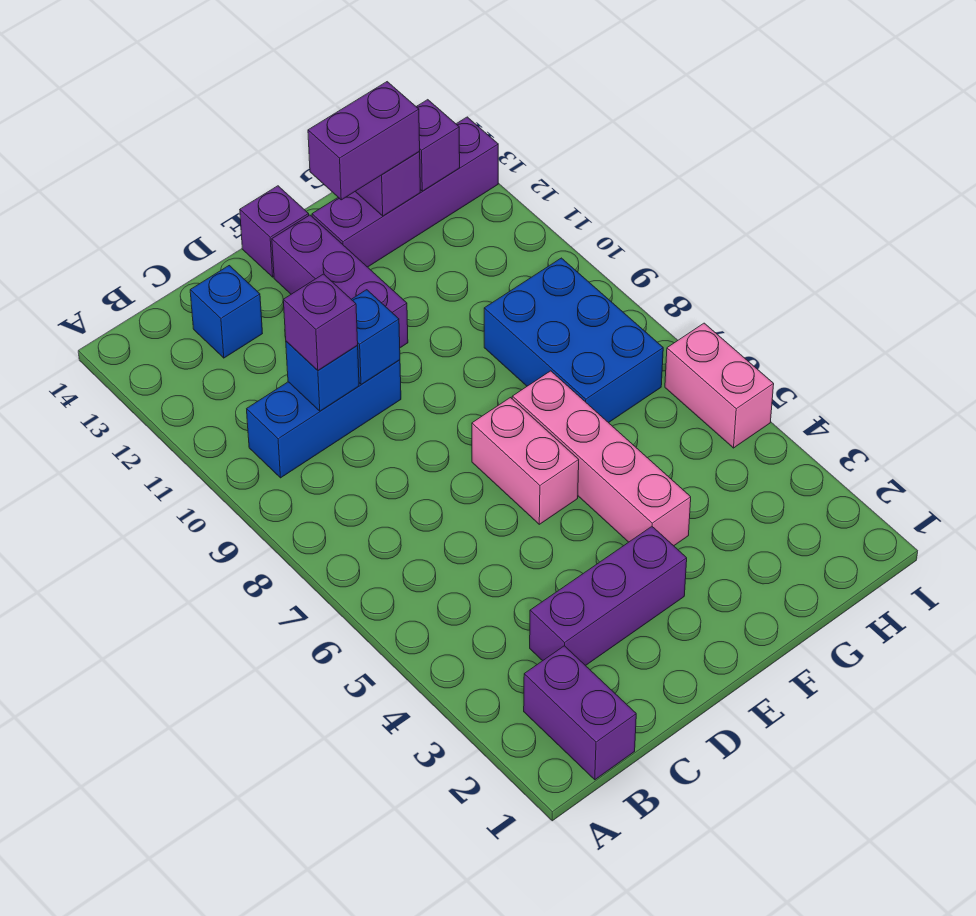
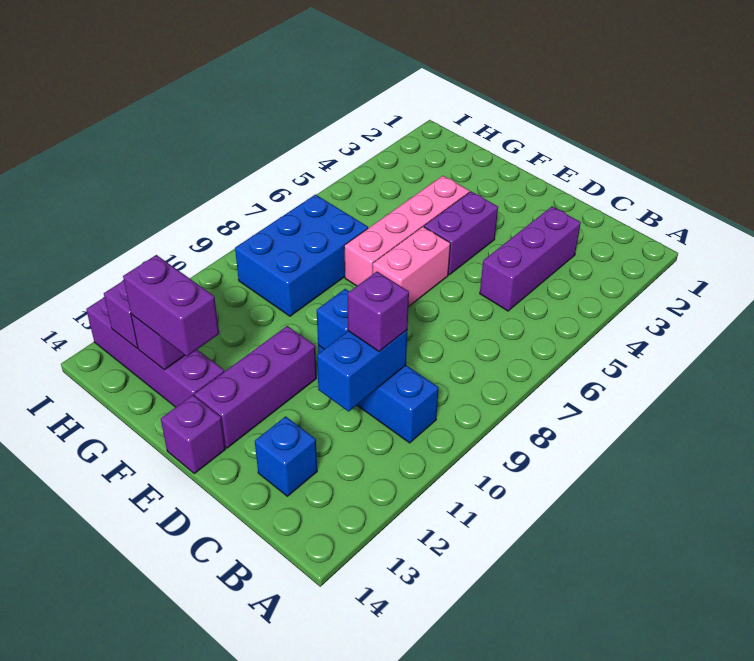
purple 1x2 brick [524,646,636,780] -> purple 1x2 brick moved to [424,192,498,275]
purple 1x3 brick [530,527,687,666] -> purple 1x3 brick turned to [480,207,581,311]
blue 1x1 brick [286,341,359,411] -> blue 1x2 brick [317,330,407,412]
pink 1x2 brick [665,323,774,448] -> none

